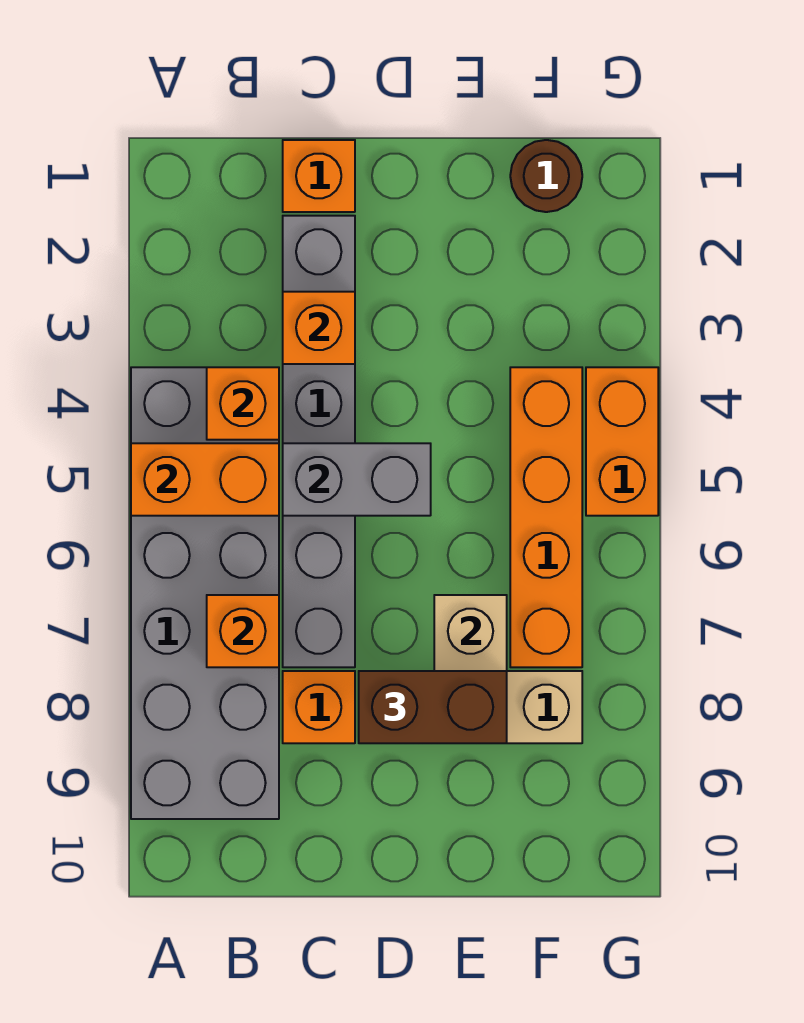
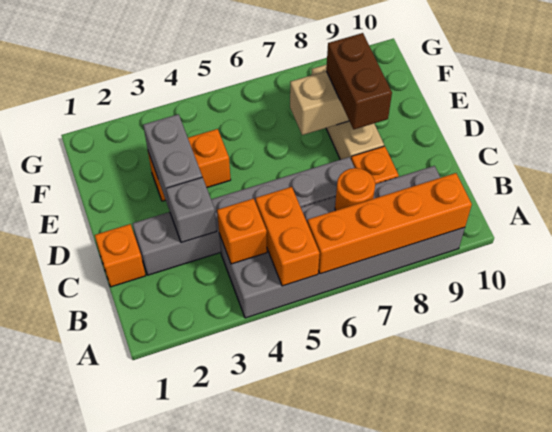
orange 1x1 brick [207,595,279,667] -> orange 1x1 round brick [335,168,375,211]
orange 1x1 brick [283,292,355,364] -> grey 1x1 brick [166,177,217,243]
grey 1x2 brick [283,443,431,516] -> grey 1x2 brick moved to [143,114,202,208]
brown 1x1 round brick [510,140,582,212] -> none
orange 1x4 brick [510,367,582,667] -> orange 1x4 brick moved to [308,173,472,274]
orange 1x2 brick [586,367,658,516] -> orange 1x2 brick moved to [148,129,231,201]

